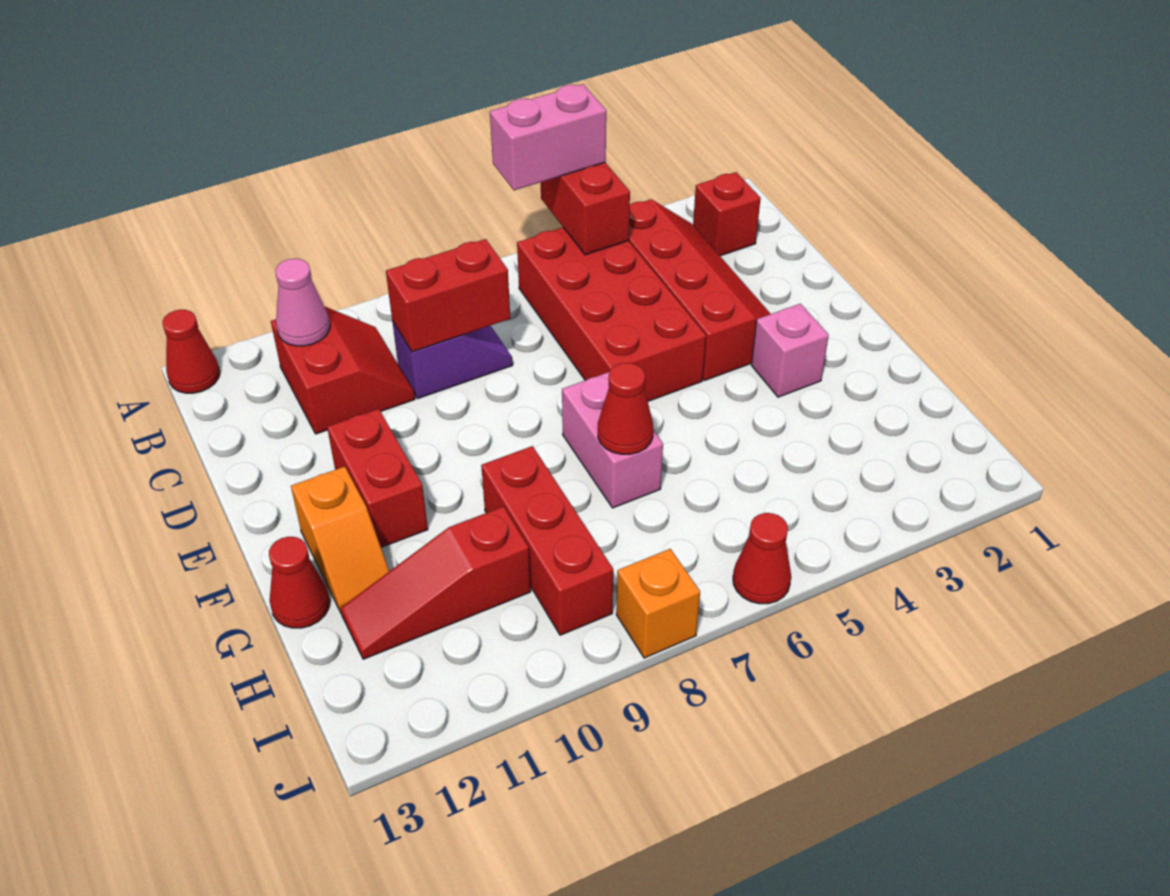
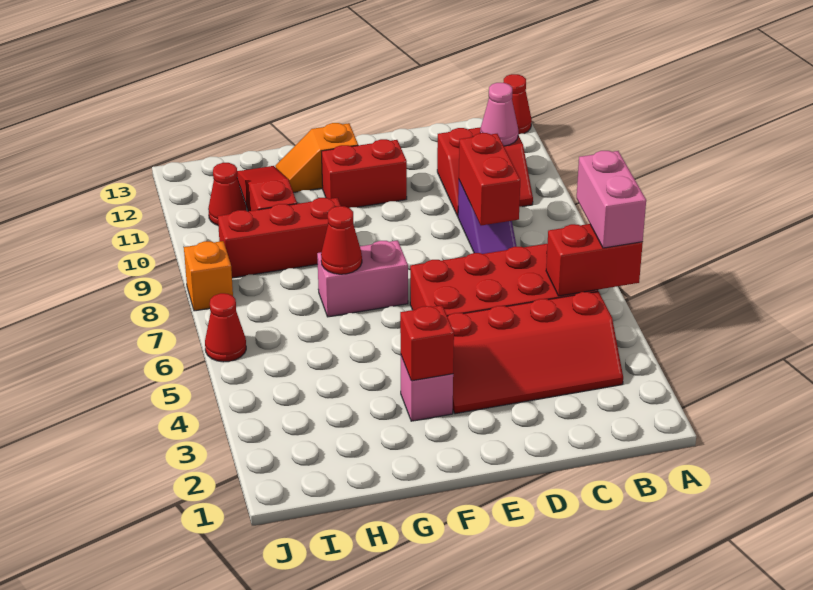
red 1x1 brick [693,172,761,256] -> red 1x1 brick moved to [400,305,454,381]
red 1x1 cone [269,537,330,628] -> red 1x1 cone moved to [208,163,247,225]

